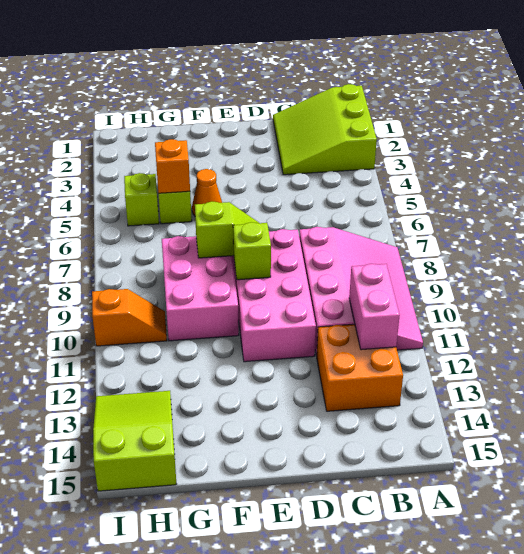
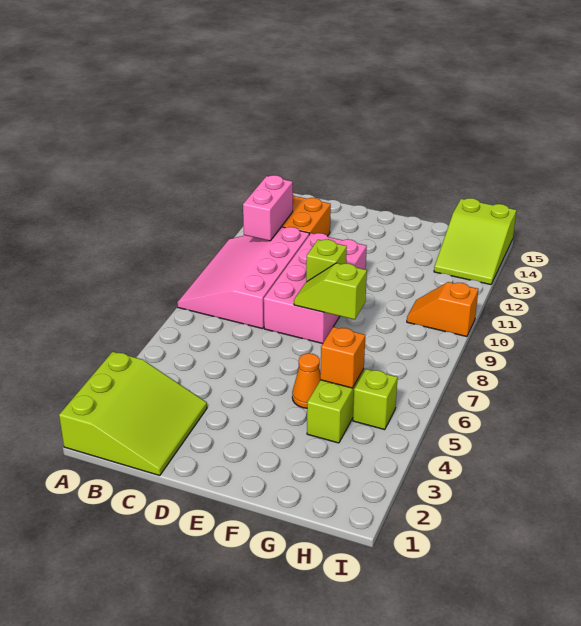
pink 2x3 brick [162,236,239,341] -> none

